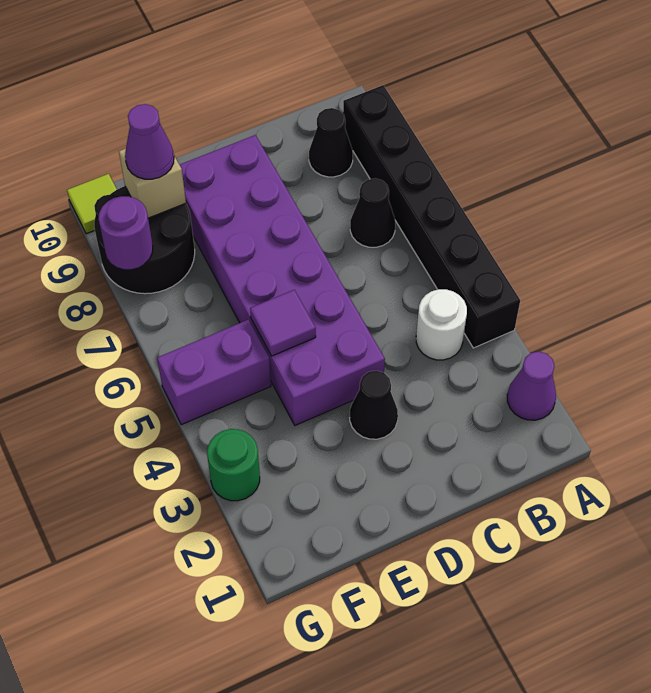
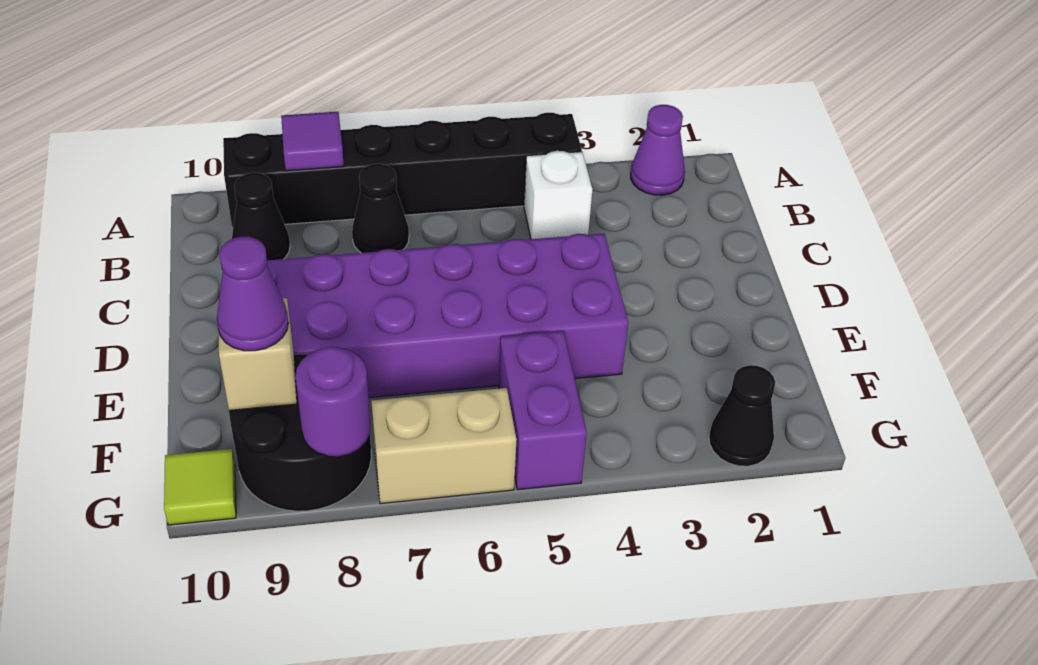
white 1x1 round brick [416,289,467,360] -> white 1x1 brick [524,151,593,239]
black 1x1 cone [350,371,398,439] -> black 1x1 cone moved to [709,365,775,466]
purple 1x1 tile [250,290,316,356] -> purple 1x1 tile moved to [281,112,344,171]
green 1x1 round brick [207,429,260,501] -> none
none -> tan 1x2 brick [371,388,516,504]

